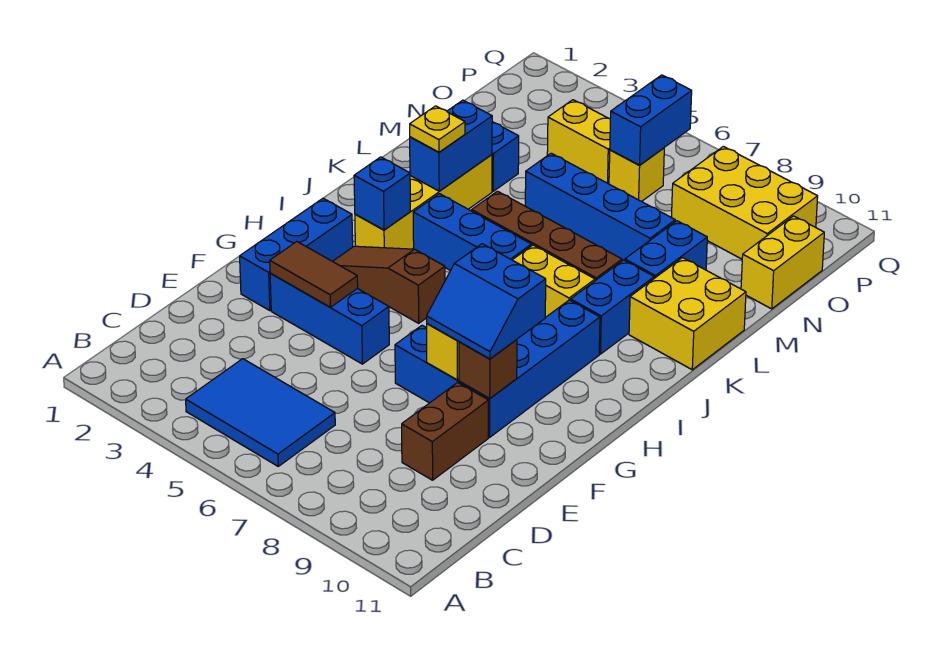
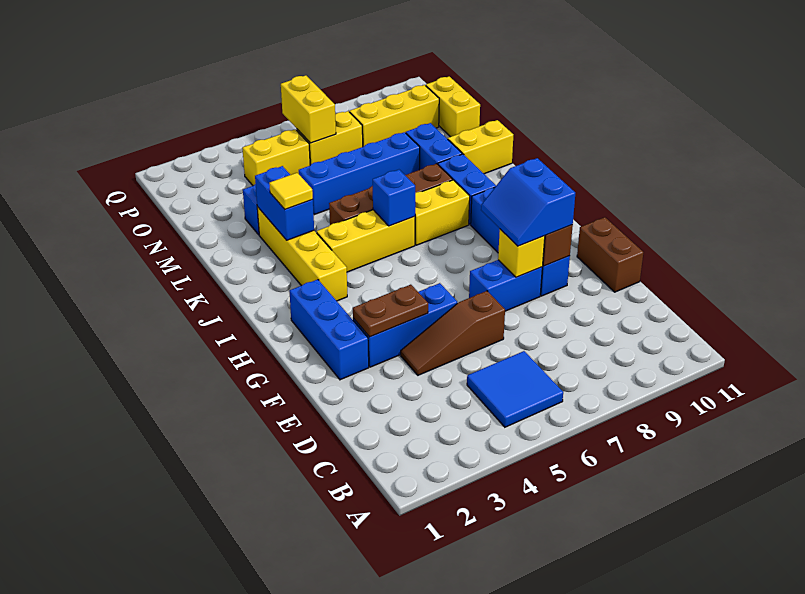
blue 2x3 tile [186,359,335,466] -> blue 2x2 tile [467,351,563,427]
brown 1x2 brick [402,382,488,480] -> brown 1x2 brick moved to [577,217,643,292]
brown 1x2 tile [270,242,358,307] -> brown 1x2 plate [353,285,428,337]
blue 2x2 slope [427,244,546,359] -> blue 2x2 slope turned to [481,158,575,246]
brown 1x3 slope [333,246,445,323] -> brown 1x3 slope moved to [401,291,505,375]
blue 1x1 brick [354,157,410,230] -> blue 1x1 brick moved to [373,170,415,226]
blue 1x3 brick [413,194,531,270] -> yellow 1x3 brick [316,210,415,272]
yellow 1x1 plate [410,106,465,152] -> yellow 1x1 tile [269,173,313,209]
yellow 2x2 brick [629,258,746,370] -> yellow 1x2 brick [448,120,513,174]
yellow 1x1 brick [609,148,664,202] -> yellow 1x2 brick [297,111,363,165]
blue 1x2 brick [610,75,692,165] -> yellow 1x2 brick [281,75,336,143]
yellow 2x3 brick [672,146,818,259] -> yellow 1x3 brick [349,85,439,147]

